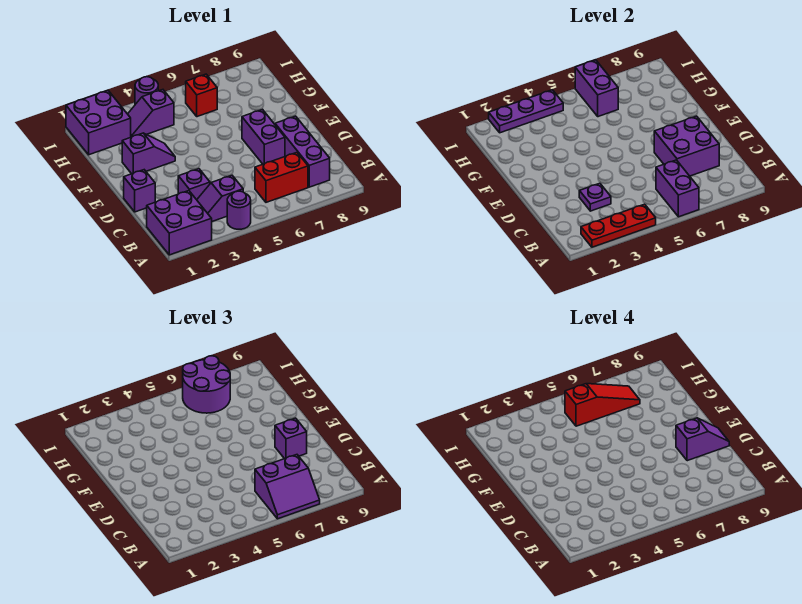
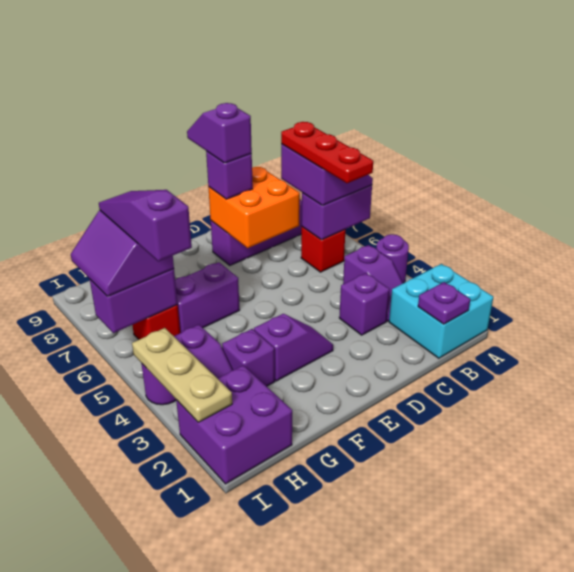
purple 2x2 brick [147,191,212,255] -> cyan 2x2 brick [389,264,493,358]
red 1x3 plate [581,204,656,247] -> red 1x3 plate moved to [281,122,373,183]
red 1x2 brick [255,153,308,202] -> red 1x1 brick [301,227,345,272]
purple 1x1 plate [579,183,611,211] -> purple 1x1 plate moved to [418,282,470,324]
purple 2x2 brick [654,116,719,176] -> orange 2x2 brick [208,167,300,248]
purple 1x1 brick [124,170,155,212] -> purple 1x1 brick moved to [222,329,275,386]
purple 1x2 brick [242,109,285,164] -> purple 1x2 brick moved to [175,262,240,333]
purple 1x2 slope [122,133,175,174] -> purple 1x2 slope turned to [254,314,333,381]
red 1x3 slope [565,384,640,426] -> purple 1x3 slope [99,190,192,261]
purple 2x2 round brick [183,356,230,413] -> purple 2x2 slope [71,210,174,296]
purple 1x3 plate [489,90,563,133] -> tan 1x3 plate [132,328,232,422]

